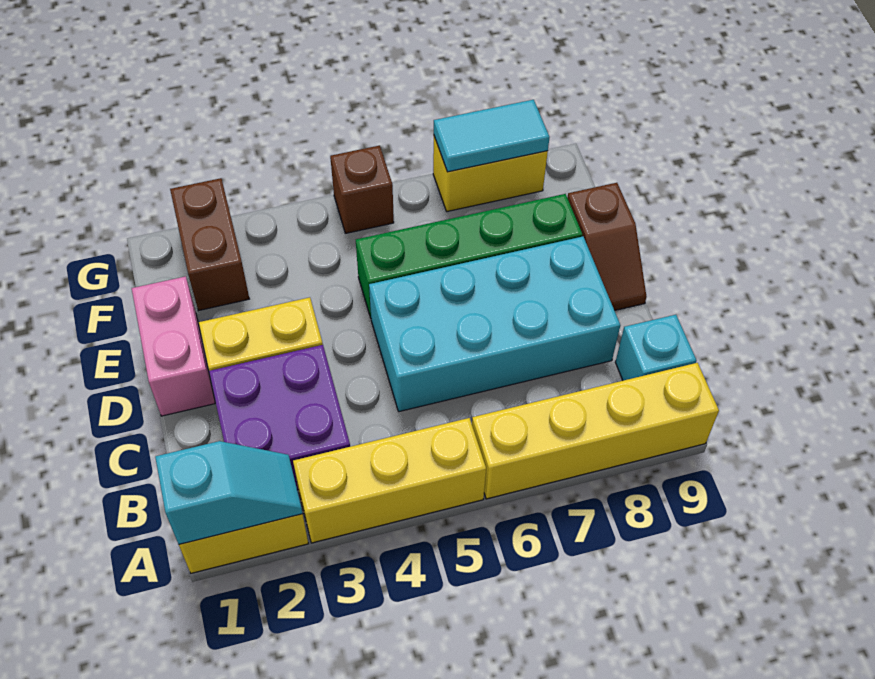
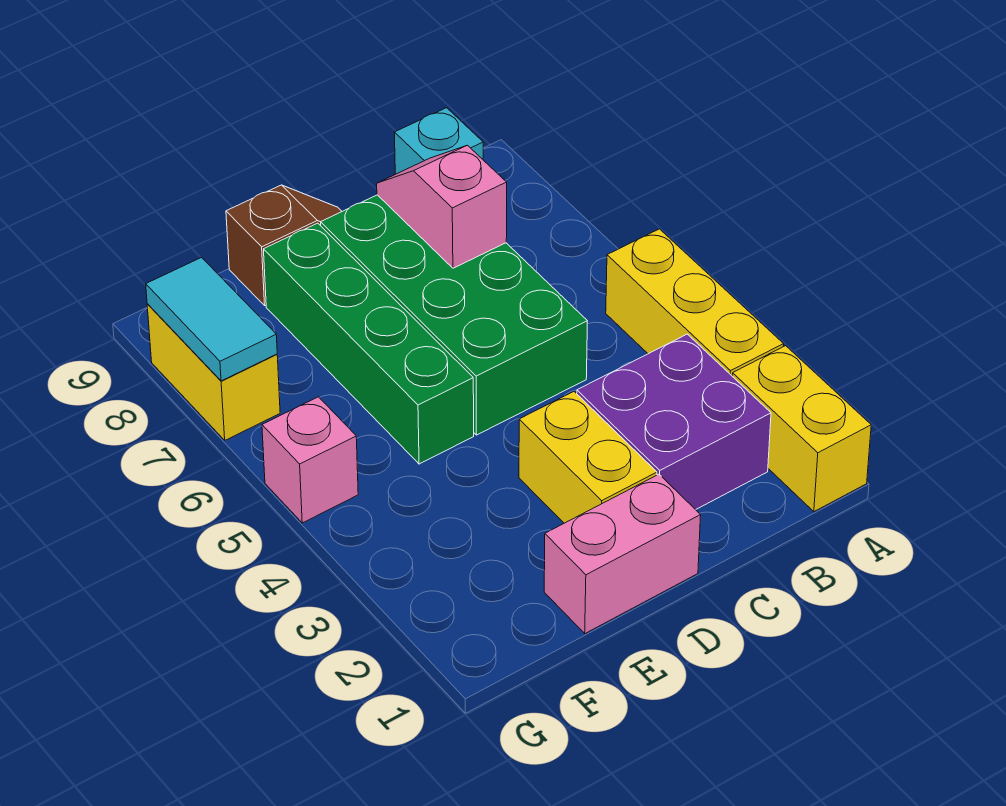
cyan 1x2 slope [155,441,303,544] -> none
yellow 1x4 brick [472,363,719,499] -> none
cyan 2x4 brick [369,237,620,412] -> green 2x4 brick [321,195,587,435]
none -> pink 1x2 slope [377,145,507,268]
brown 1x2 brick [170,178,249,311] -> none
brown 1x1 brick [330,146,394,233] -> pink 1x1 brick [262,397,358,523]

